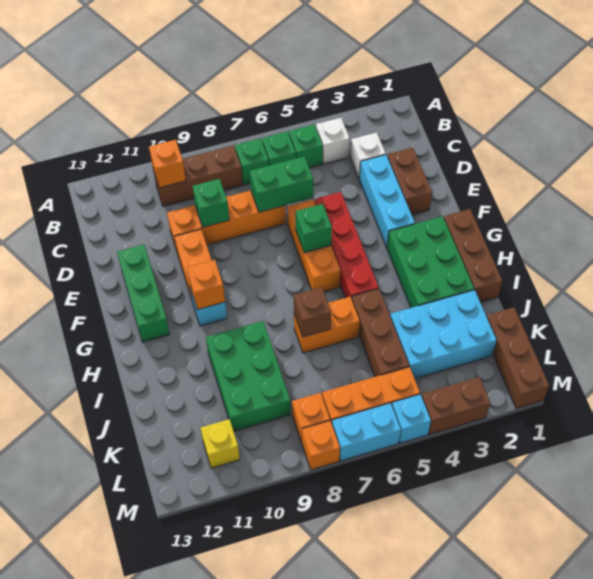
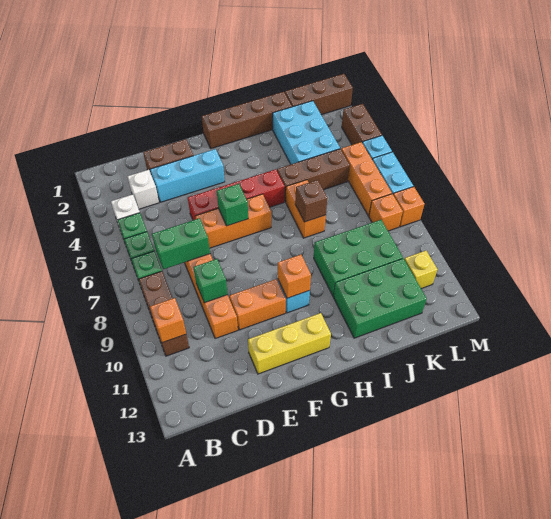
green 1x2 brick [250,157,313,212] -> green 1x2 brick turned to [152,218,210,269]
green 1x3 brick [117,245,170,342] -> yellow 1x3 brick [248,313,331,374]
brown 1x3 brick [444,209,502,303] -> brown 1x4 brick [202,92,292,149]
green 2x3 brick [387,216,474,308] -> green 2x3 brick moved to [333,259,427,338]

